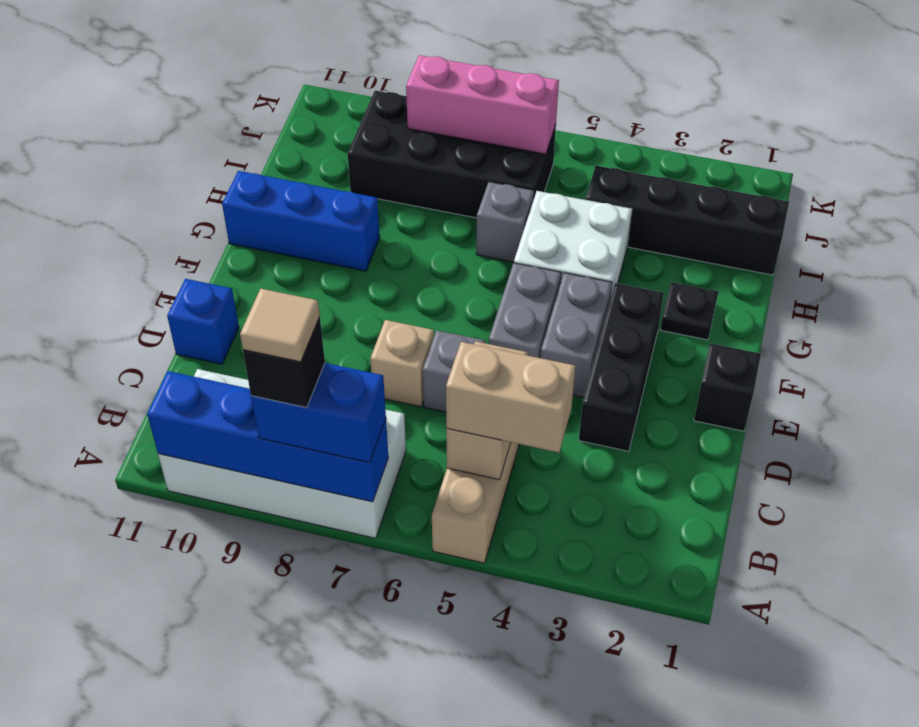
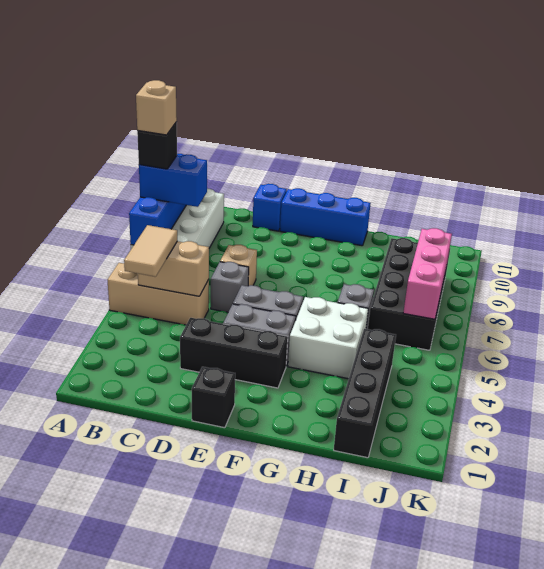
blue 1x2 brick [251,363,386,463] -> blue 1x2 brick turned to [139,154,207,207]
tan 1x1 tile [240,289,320,362] -> tan 1x1 brick [136,80,177,135]
tan 1x2 brick [446,342,575,453] -> tan 1x2 tile [124,225,177,277]
black 1x1 plate [661,282,718,340] -> none
blue 1x3 brick [222,171,380,271] -> blue 1x3 brick turned to [280,188,371,246]

